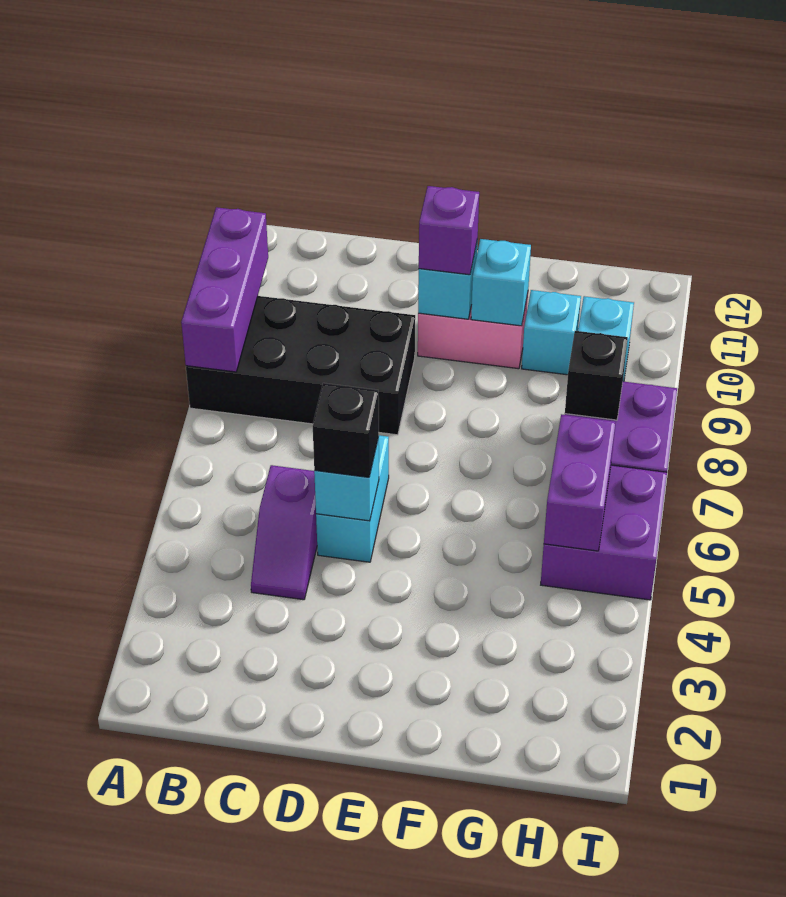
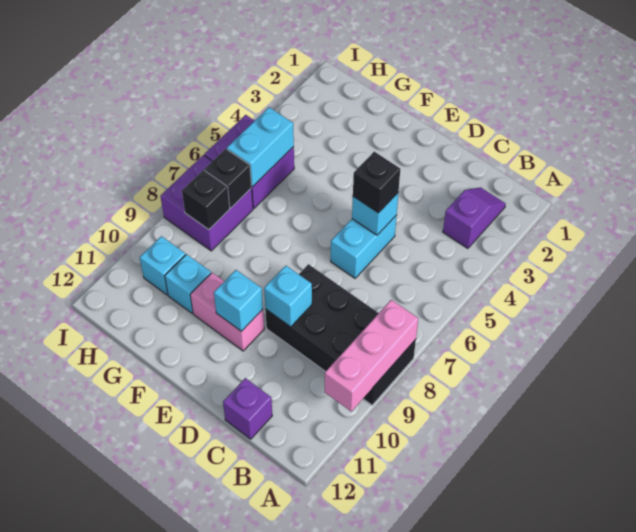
purple 1x3 brick [181,207,268,372] -> pink 1x3 brick [324,300,418,411]
purple 1x2 slope [251,465,317,600] -> purple 1x2 slope moved to [443,187,506,249]
purple 1x1 brick [419,186,479,275] -> purple 1x1 brick moved to [223,378,272,439]
cyan 1x1 brick [471,239,531,326] -> cyan 1x1 brick moved to [264,266,312,327]
purple 1x2 brick [544,414,615,551] -> cyan 1x2 brick [227,107,294,187]
none -> black 1x1 brick [205,149,252,208]

